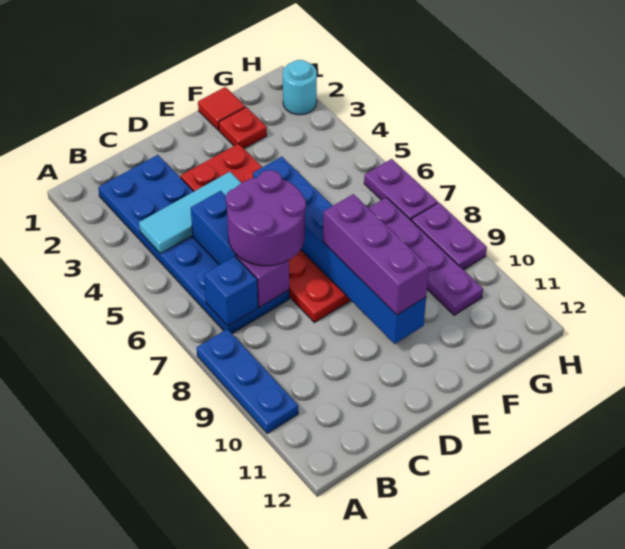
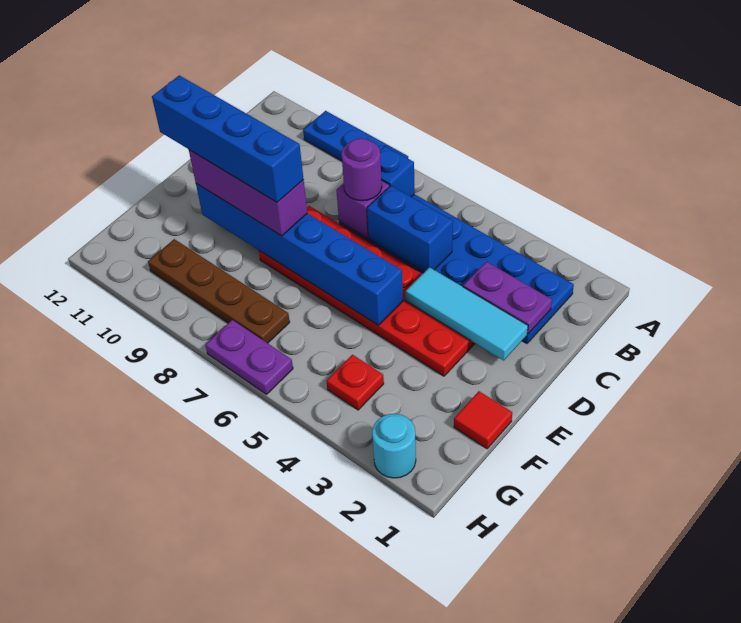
cyan 1x3 tile [139,172,241,254] -> cyan 1x3 tile turned to [405,267,528,360]
purple 2x2 round brick [226,170,306,266] -> purple 1x1 round brick [341,138,382,201]
none -> blue 1x4 brick [152,75,304,202]
red 1x1 plate [219,107,267,148] -> red 1x1 plate moved to [327,355,384,410]
purple 1x4 plate [369,197,483,315] -> brown 1x4 plate [148,239,290,343]
purple 1x2 plate [411,203,487,270] -> purple 1x2 plate moved to [463,262,552,334]

